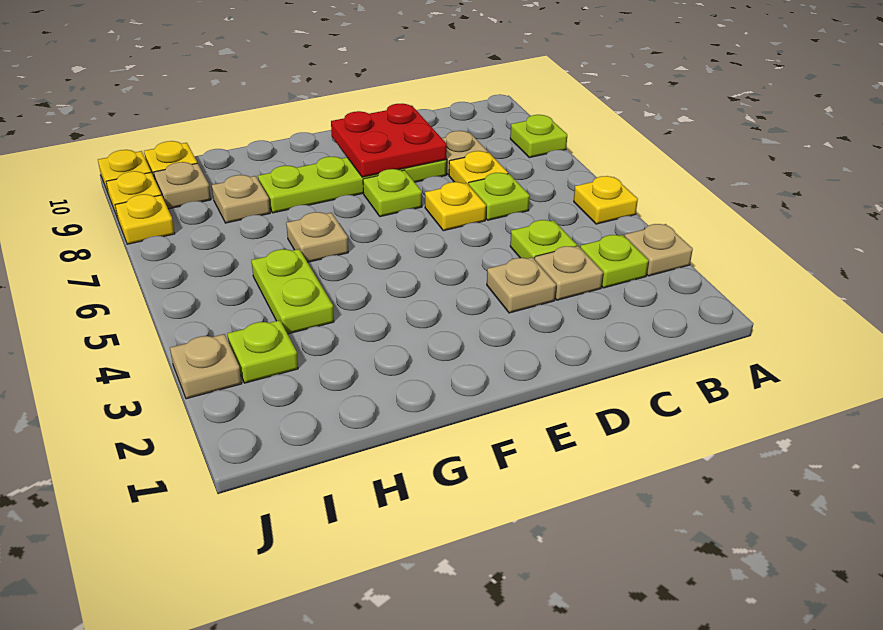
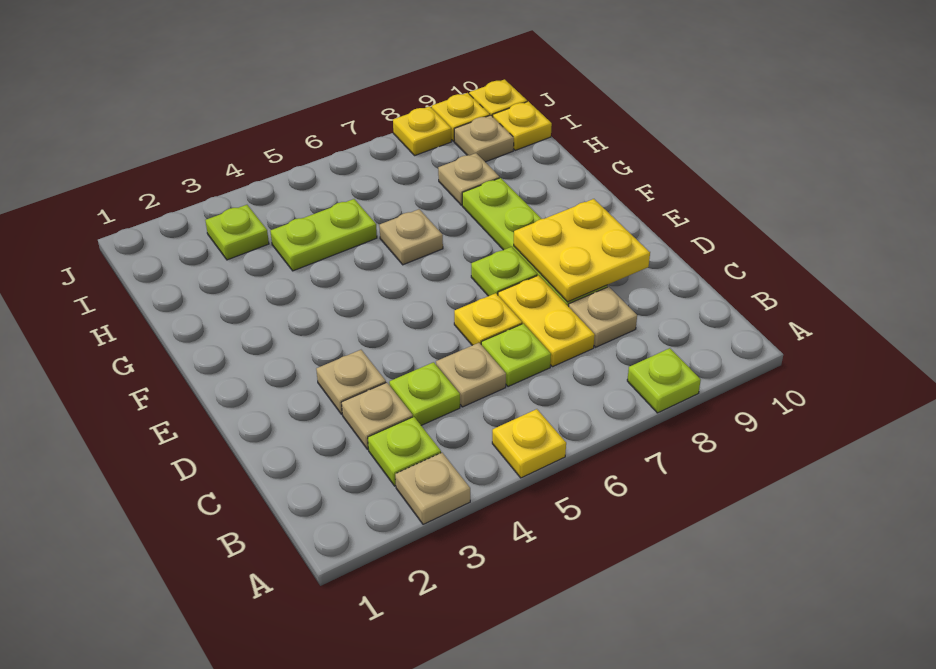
yellow 1x1 plate [449,151,508,185] -> yellow 1x2 plate [498,275,595,367]
red 2x2 plate [331,104,447,177] -> yellow 2x2 plate [514,199,650,302]
tan 1x1 plate [170,334,242,399] -> tan 1x1 plate moved to [436,343,506,407]

